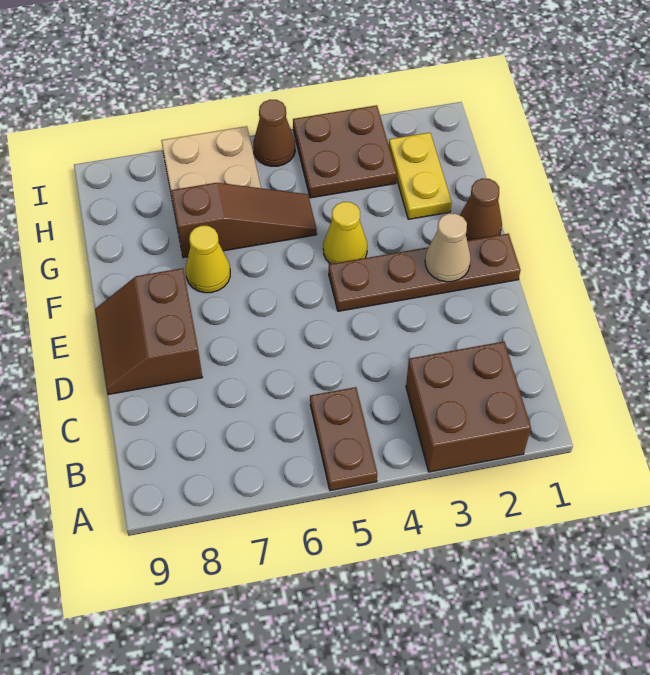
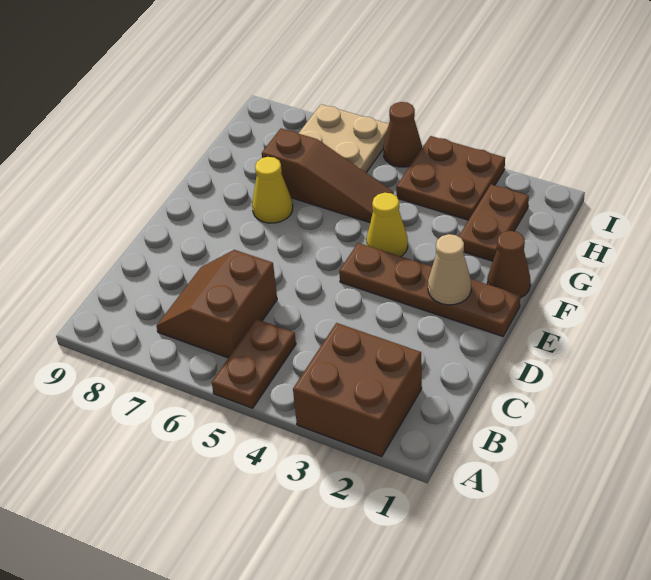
brown 2x2 slope [95,268,202,395] -> brown 2x2 slope moved to [157,250,277,358]
yellow 1x2 plate [389,133,452,219] -> brown 1x2 plate [458,184,529,261]

